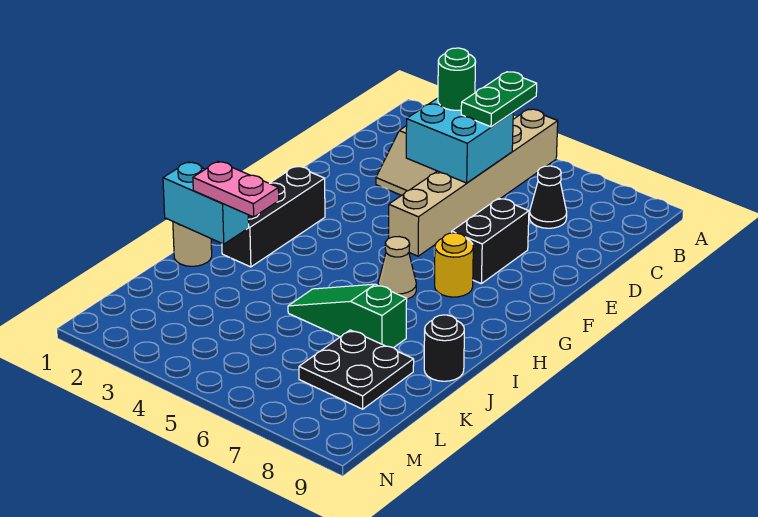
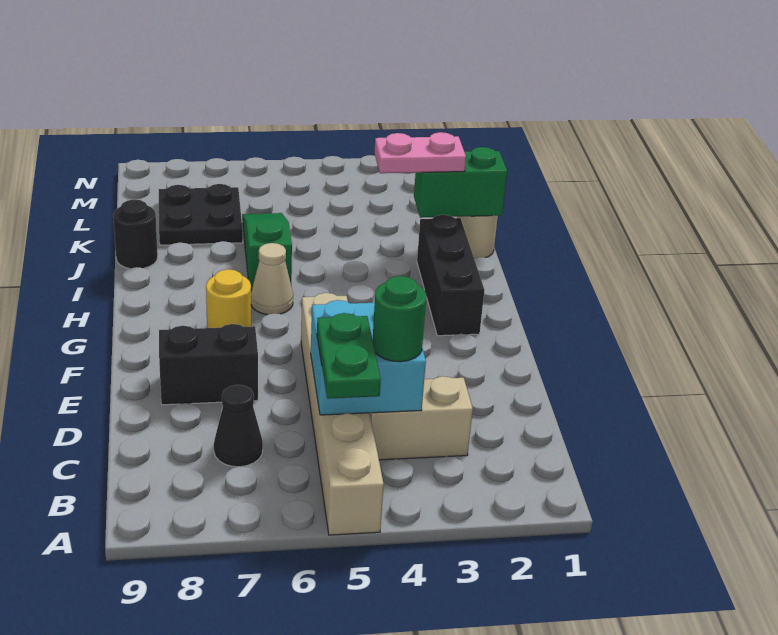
black 1x2 brick [452,198,529,284] -> black 1x2 brick turned to [159,324,258,405]
cyan 1x2 brick [163,162,249,244] -> green 1x2 brick [414,147,507,218]
green 1x3 slope [288,284,407,348] -> green 1x3 slope turned to [242,213,292,290]

